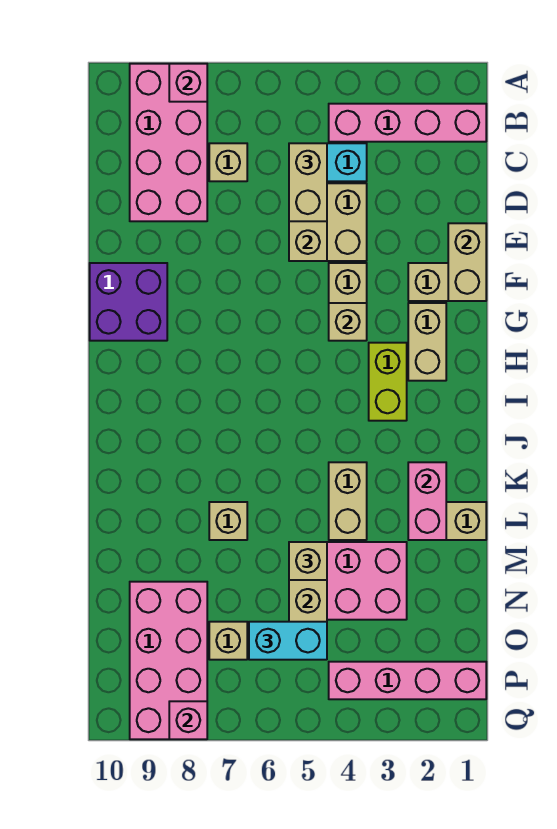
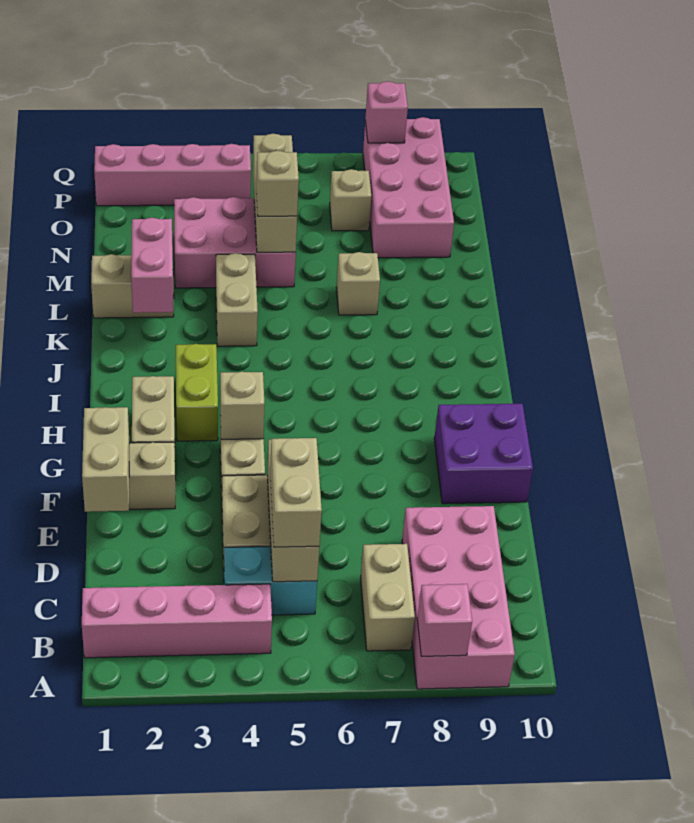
tan 1x1 brick [209,143,247,181] -> tan 1x2 brick [361,544,415,651]
cyan 1x2 brick [249,622,327,660] -> none

